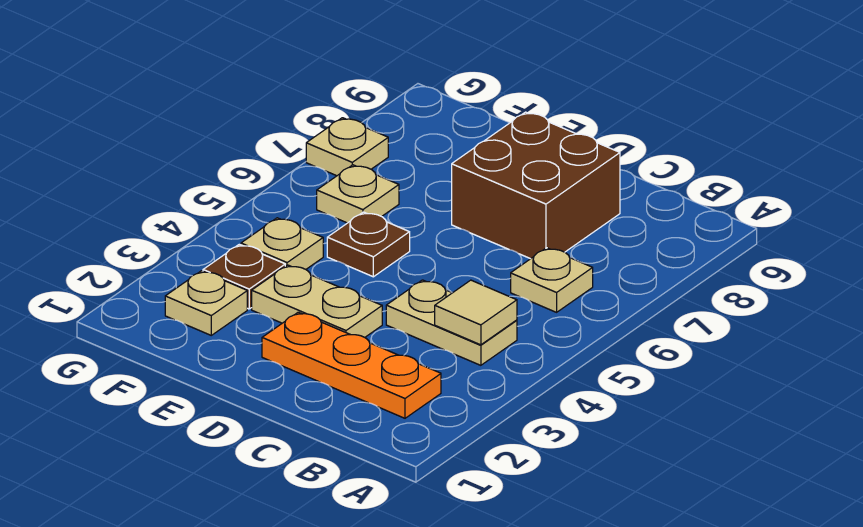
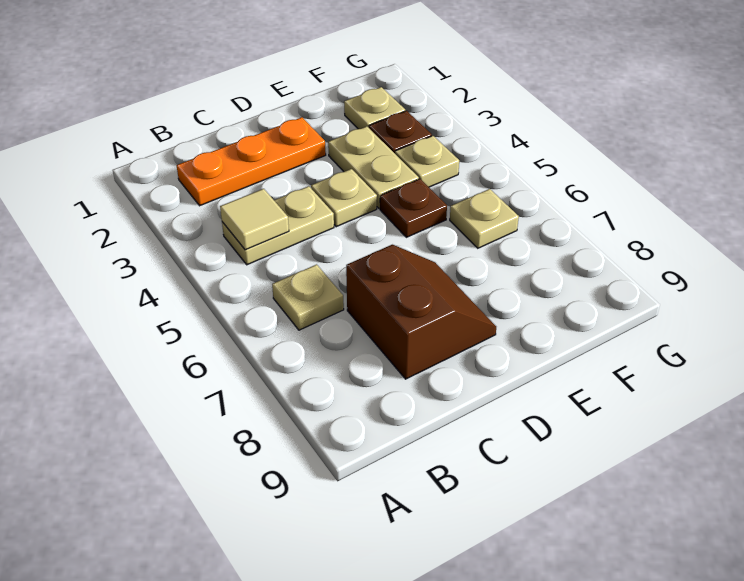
brown 2x2 brick [452,112,620,259] -> brown 2x2 slope [346,245,496,379]
tan 1x2 plate [252,265,382,337] -> tan 1x2 plate turned to [328,126,419,208]
tan 1x1 plate [306,118,388,176] -> tan 1x1 plate moved to [311,169,377,227]

